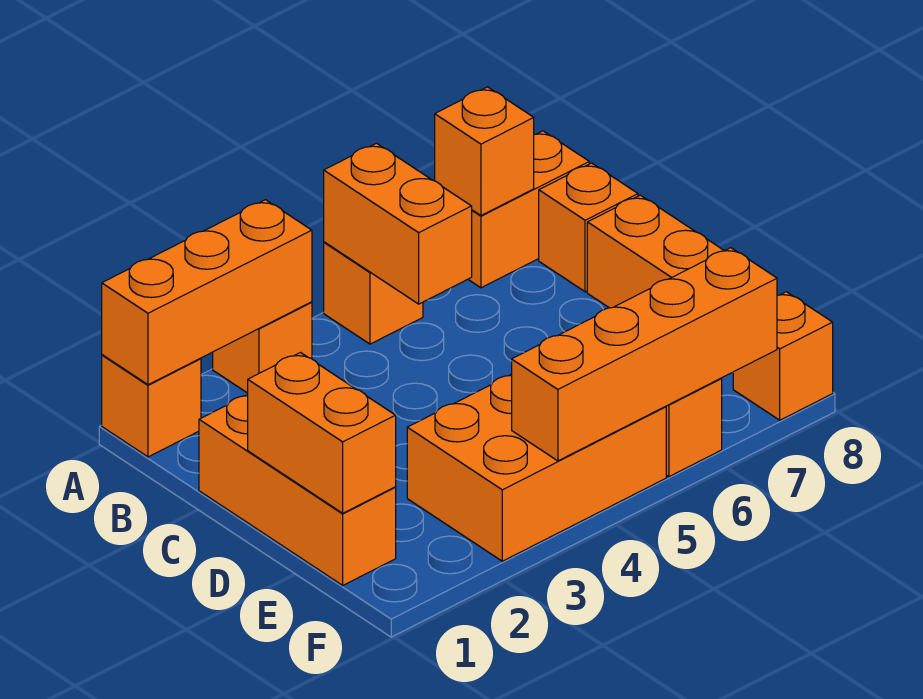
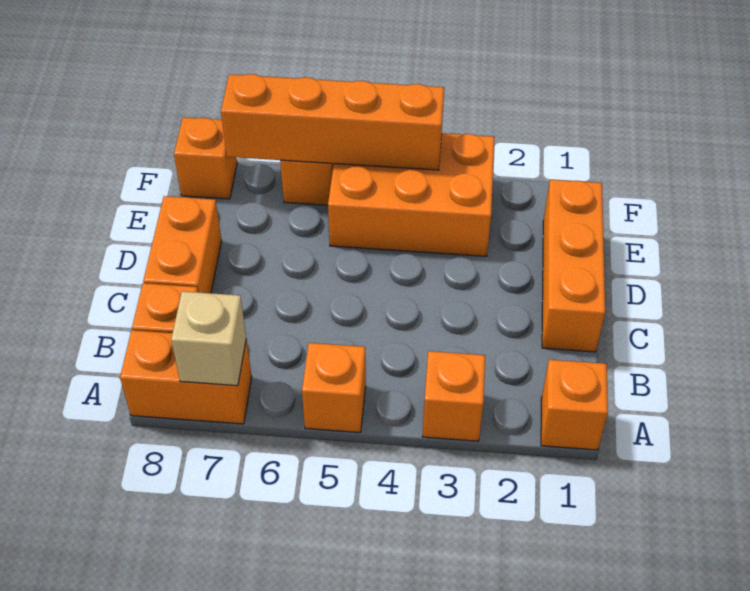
orange 1x3 brick [102,200,312,385] -> none
orange 1x2 brick [324,143,472,304] -> none
orange 1x1 brick [435,87,534,215] -> tan 1x1 brick [171,291,246,386]
orange 1x2 brick [248,353,396,513] -> none

